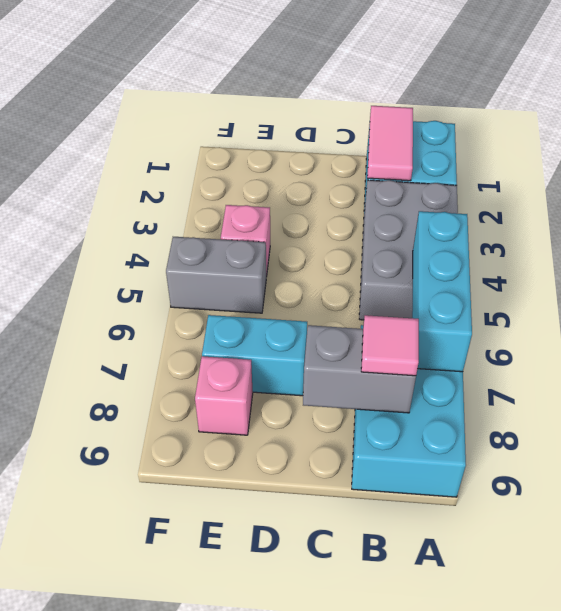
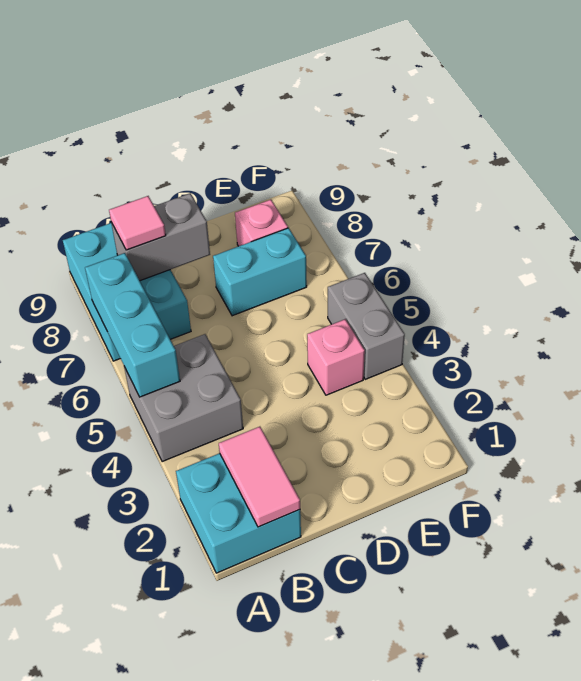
grey 2x3 brick [359,180,458,320] -> grey 2x2 brick [124,334,243,462]
grey 1x2 brick [166,237,266,313] -> grey 1x2 brick turned to [328,273,405,379]

